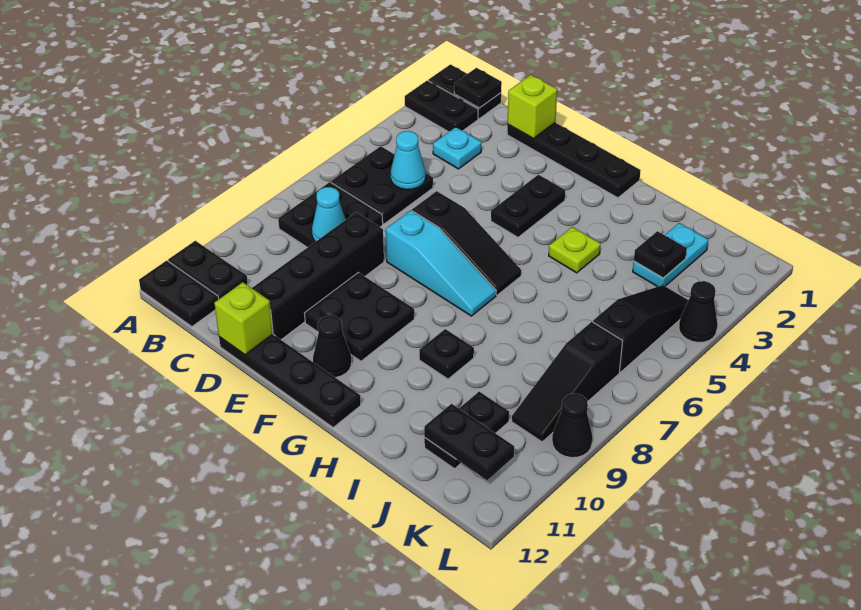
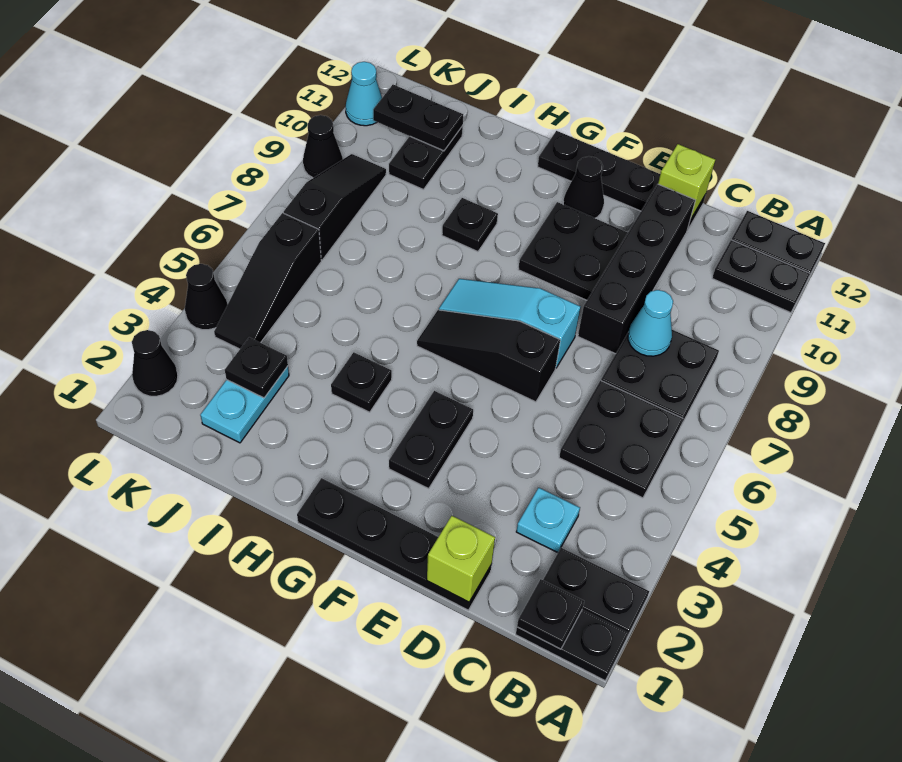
cyan 1x1 cone [391,131,426,190] -> cyan 1x1 cone moved to [346,62,382,126]
lime 1x1 plate [549,227,601,273] -> black 1x1 plate [331,352,392,412]
none -> black 1x1 cone [132,330,178,396]

